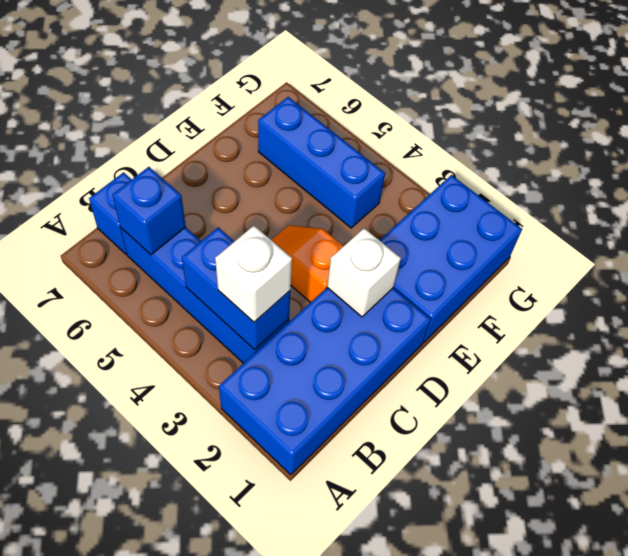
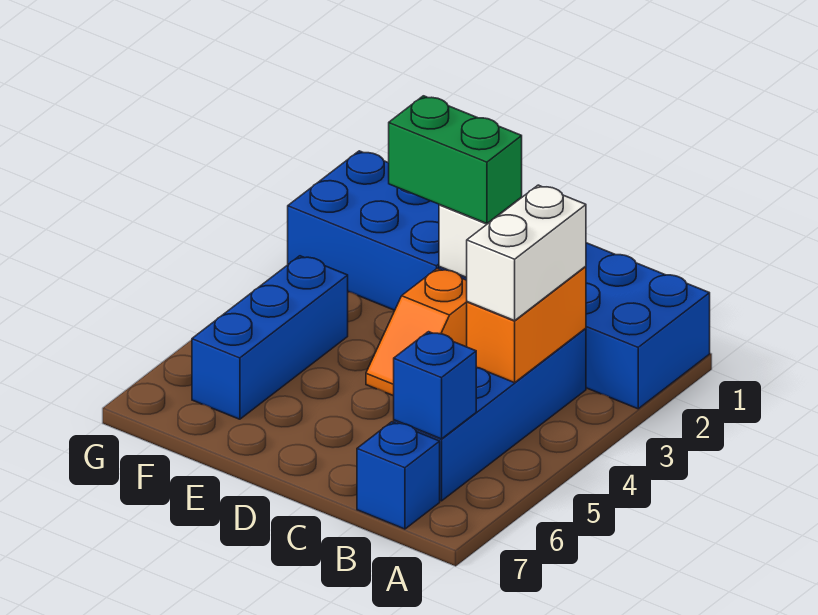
blue 1x2 brick [182,227,290,350] -> orange 1x2 brick [467,266,586,383]
white 1x1 brick [215,226,292,322] -> white 1x2 brick [467,185,586,321]
none -> green 1x2 brick [389,96,522,224]

